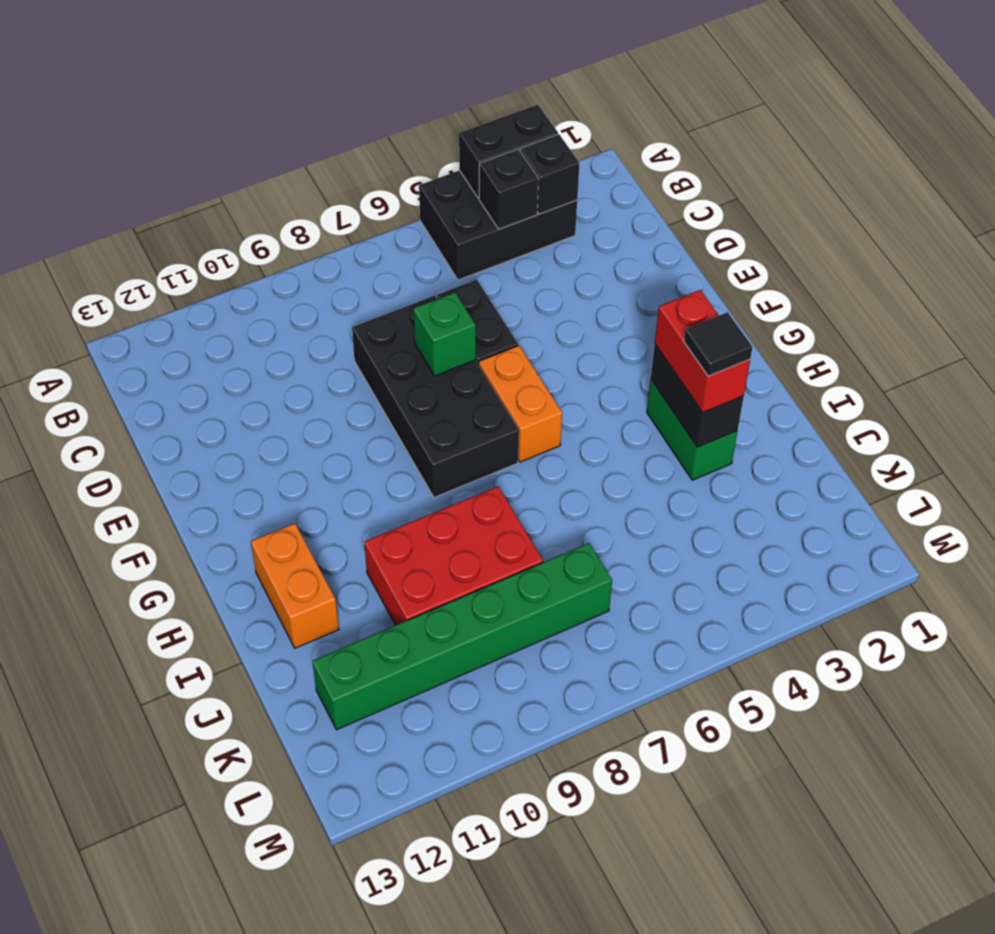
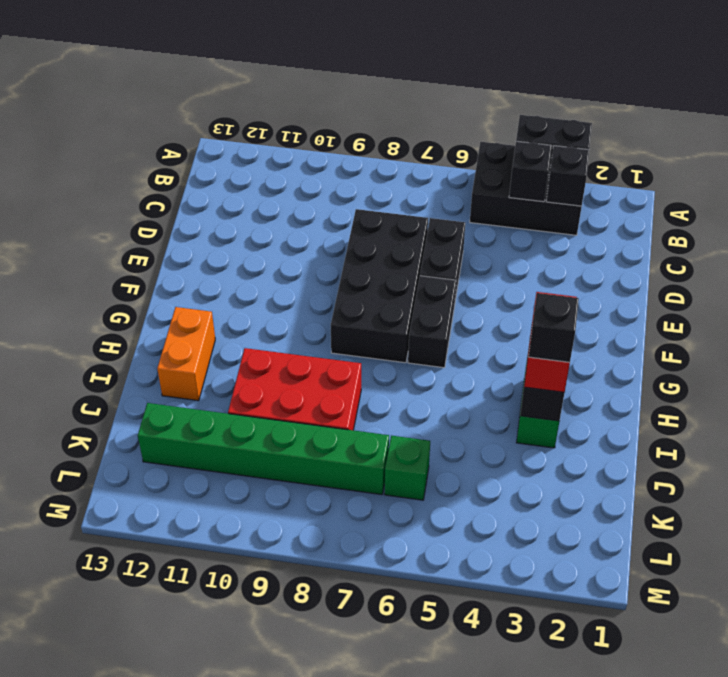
green 1x1 brick [414,292,476,376] -> green 1x1 brick moved to [385,436,430,500]
orange 1x2 brick [479,346,562,462] -> black 1x2 brick [408,276,456,368]
black 1x1 tile [684,312,752,376] -> black 1x1 brick [529,293,579,362]

